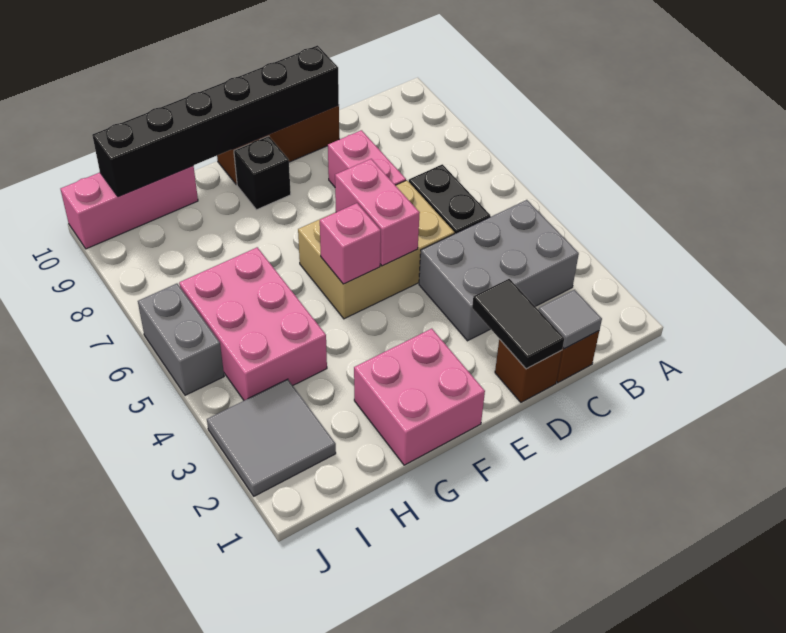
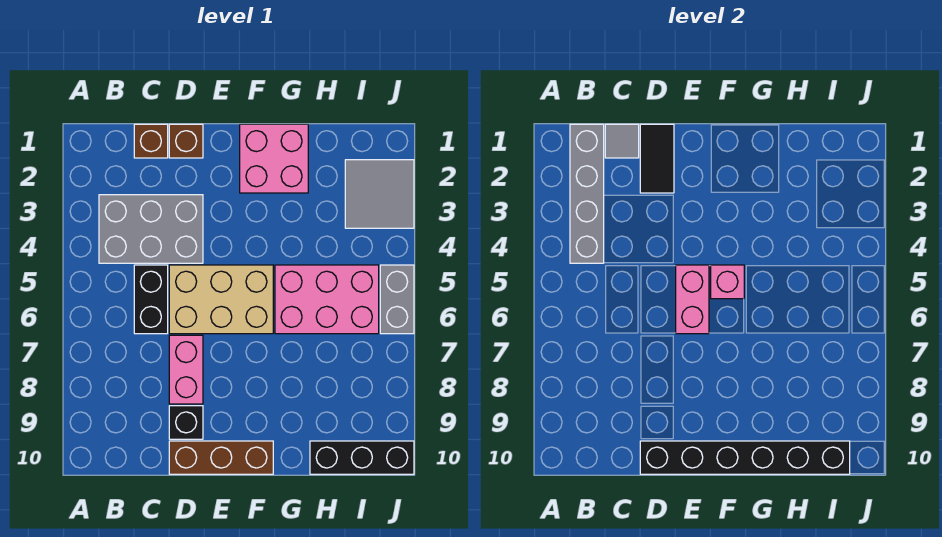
none -> grey 1x4 brick [570,124,604,263]
black 1x1 brick [234,136,291,210] -> black 1x1 brick moved to [169,406,203,439]
pink 2x3 brick [179,247,327,400] -> pink 2x3 brick turned to [275,265,379,334]
pink 1x3 brick [61,166,198,249] -> black 1x3 brick [310,441,414,474]

